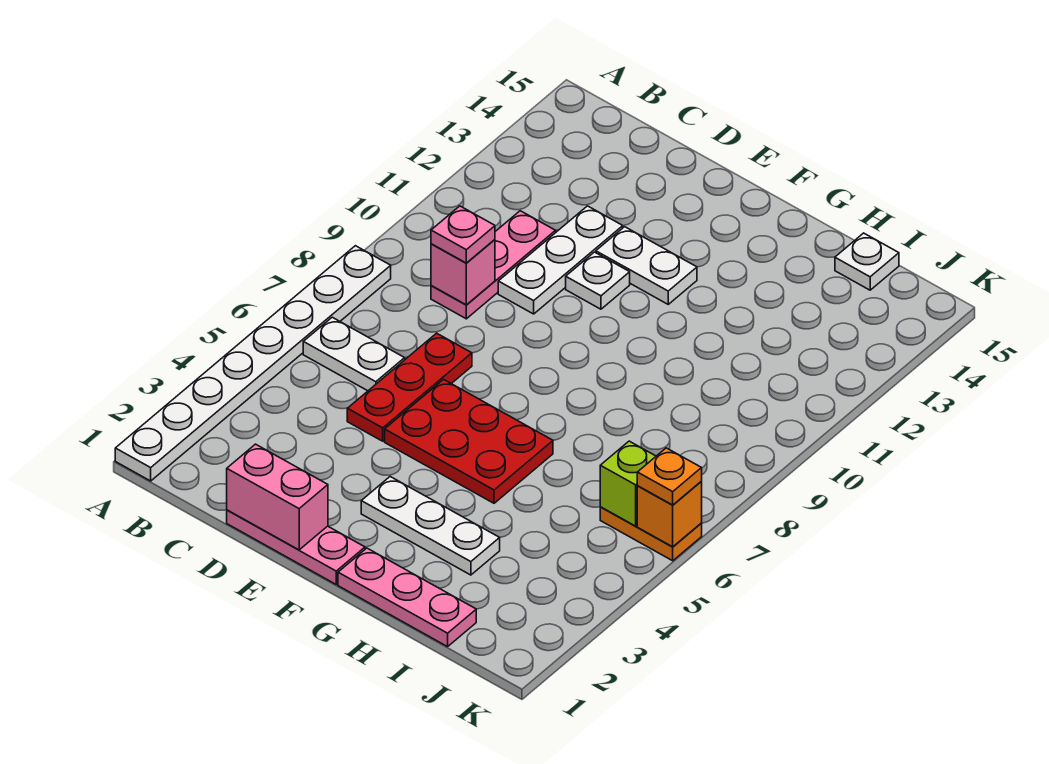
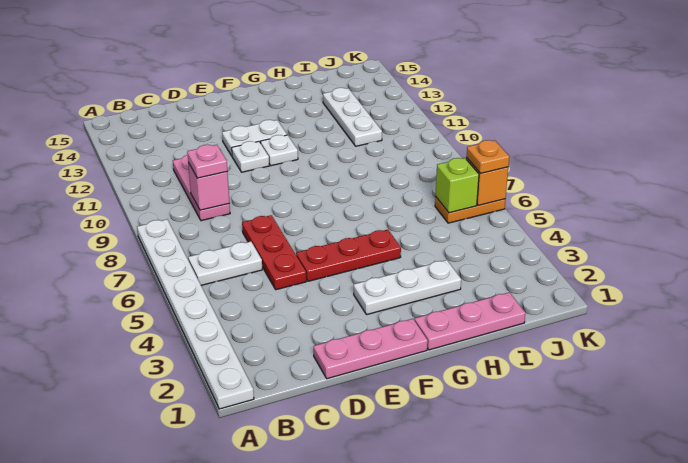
pink 1x2 brick [227,444,328,550] -> none
white 1x3 plate [498,206,623,314] -> white 1x3 plate moved to [323,88,382,146]
red 2x3 plate [385,379,553,503] -> red 1x3 plate [296,230,401,281]
white 1x1 plate [835,233,899,290] -> white 1x1 plate moved to [261,135,298,166]

